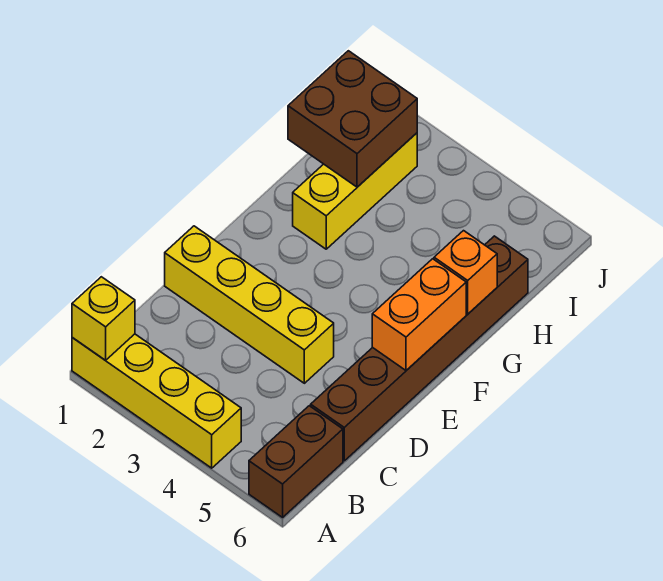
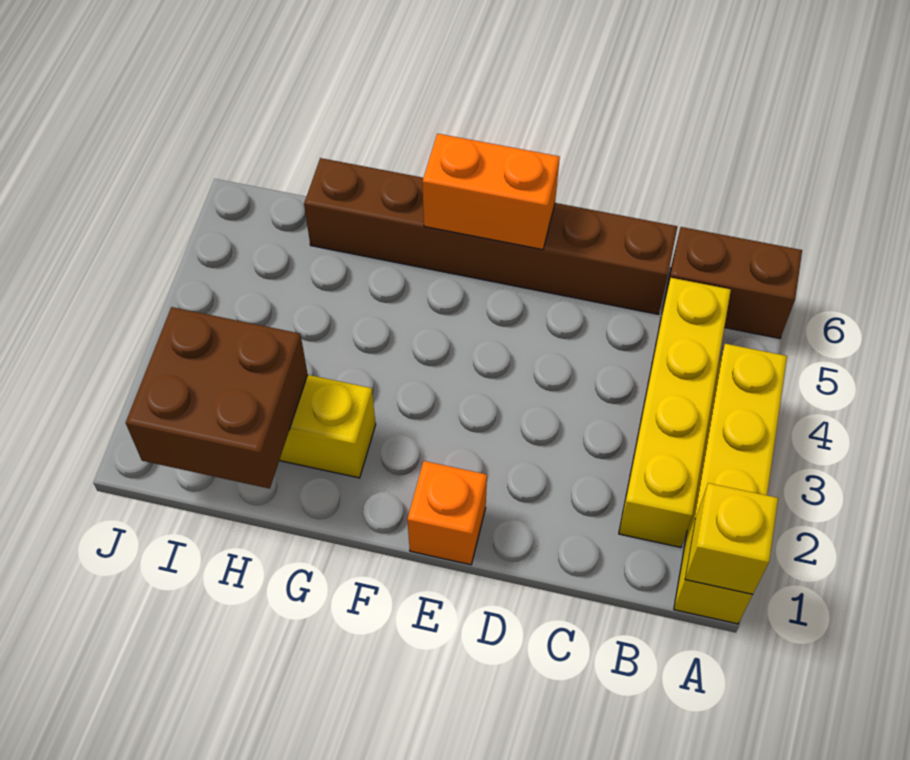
yellow 1x4 brick [165,226,334,383] -> yellow 1x4 brick moved to [619,278,731,547]
orange 1x1 brick [434,231,497,314] -> orange 1x1 brick moved to [407,461,487,565]

